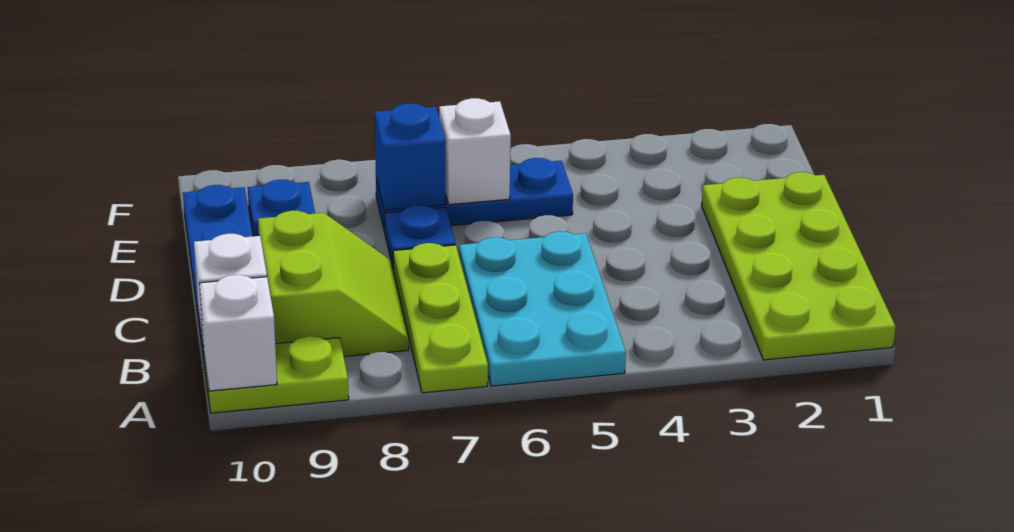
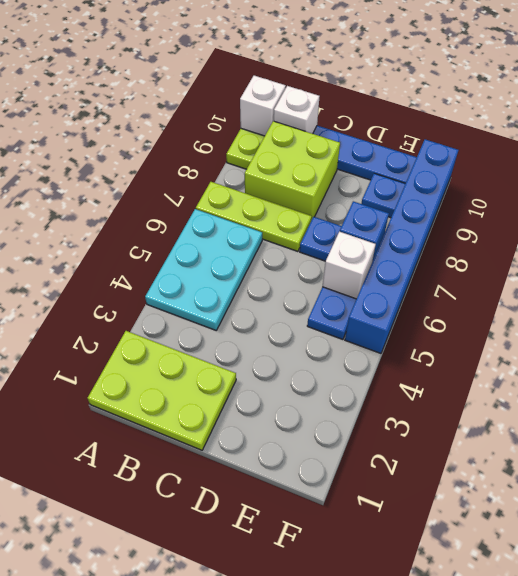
lime 2x4 plate [702,172,896,360] -> lime 2x3 plate [88,331,236,450]
cyan 2x3 plate [459,231,626,386] -> cyan 2x3 plate turned to [145,209,262,330]
lime 2x2 slope [258,211,409,356] -> lime 2x2 brick [245,121,340,220]
none -> blue 1x6 brick [345,139,458,353]

